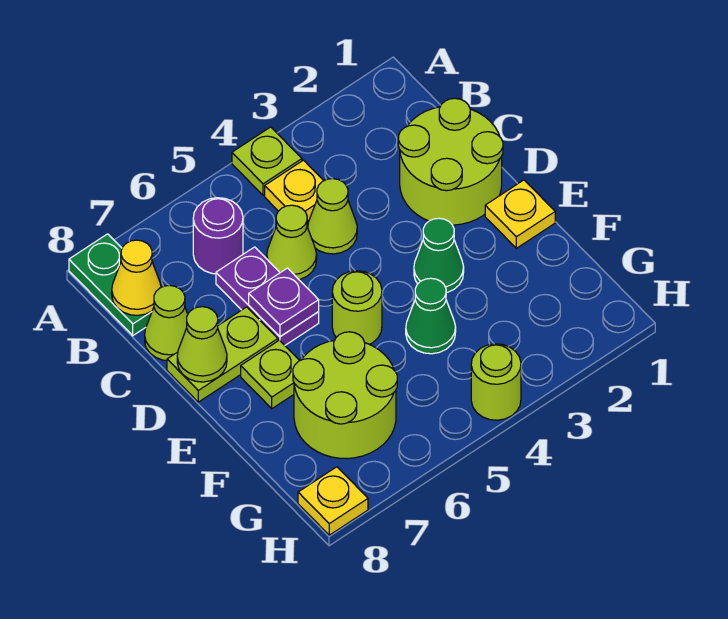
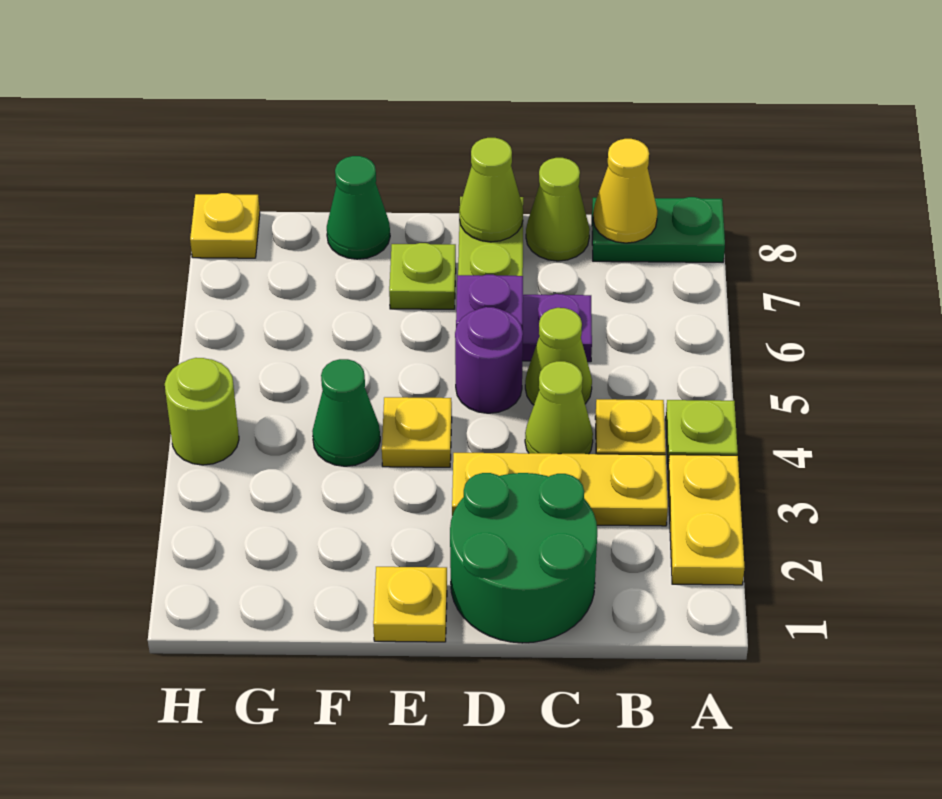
none -> yellow 1x2 plate [668,455,745,585]
none -> yellow 1x3 plate [452,453,668,526]
purple 1x1 round brick [193,198,243,274] -> purple 1x1 round brick moved to [455,307,523,413]
lime 2x2 round brick [398,98,503,225] -> green 2x2 round brick [450,473,597,643]
green 1x1 cone [414,218,464,293] -> green 1x1 cone moved to [327,156,390,259]
none -> yellow 1x1 plate [382,397,452,467]
lime 1x1 round brick [332,271,382,344] -> none
lime 2x2 round brick [293,332,397,459] -> none

